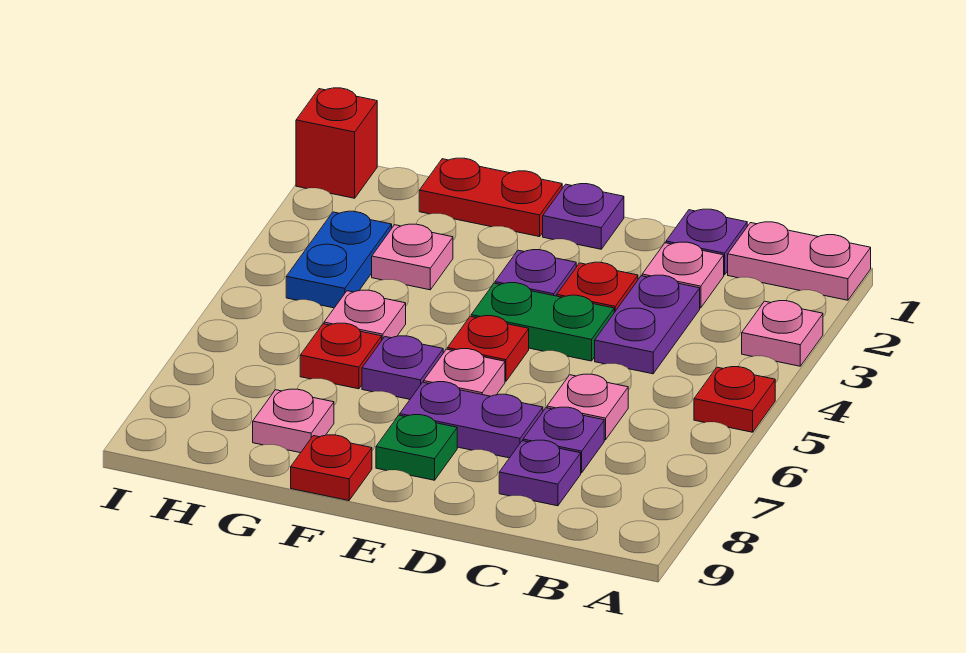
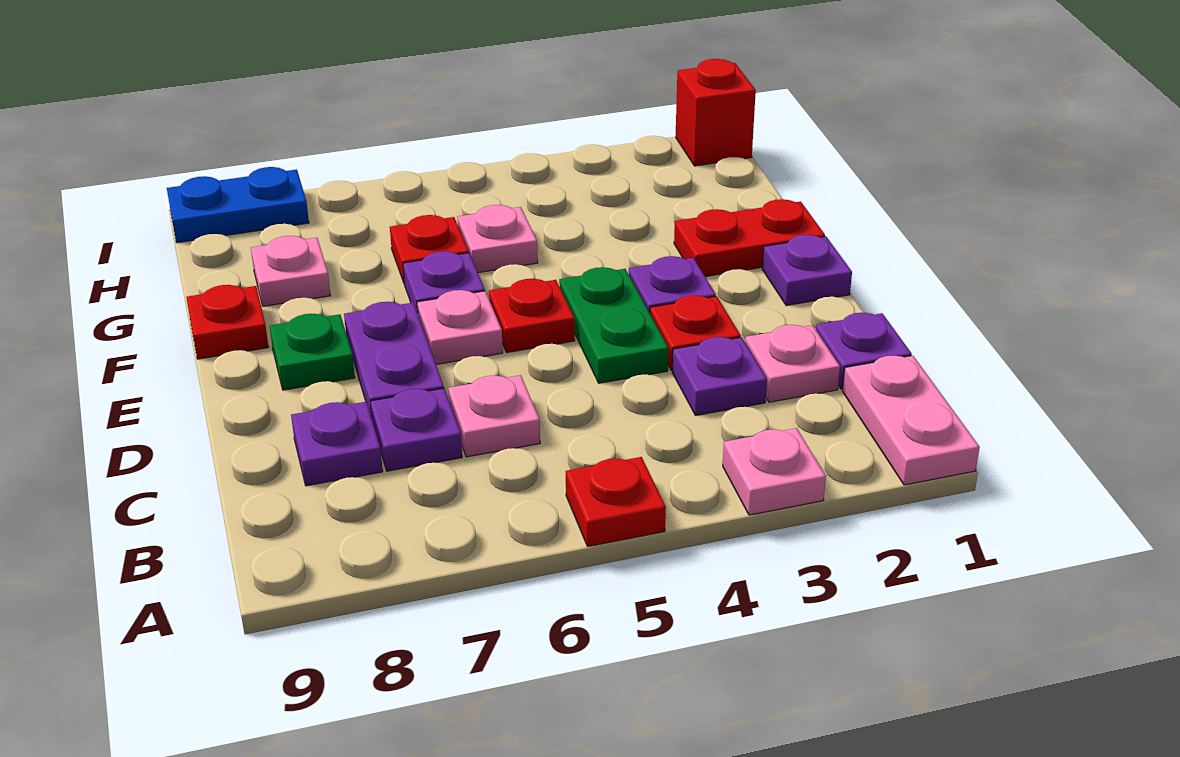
purple 1x2 plate [595,275,700,374] -> purple 1x1 plate [672,337,767,416]
red 1x2 plate [419,158,562,237] -> red 1x2 plate turned to [674,199,825,277]
pink 1x1 plate [372,224,453,290] -> none
blue 1x2 plate [286,211,392,308] -> blue 1x2 plate moved to [167,167,309,243]

